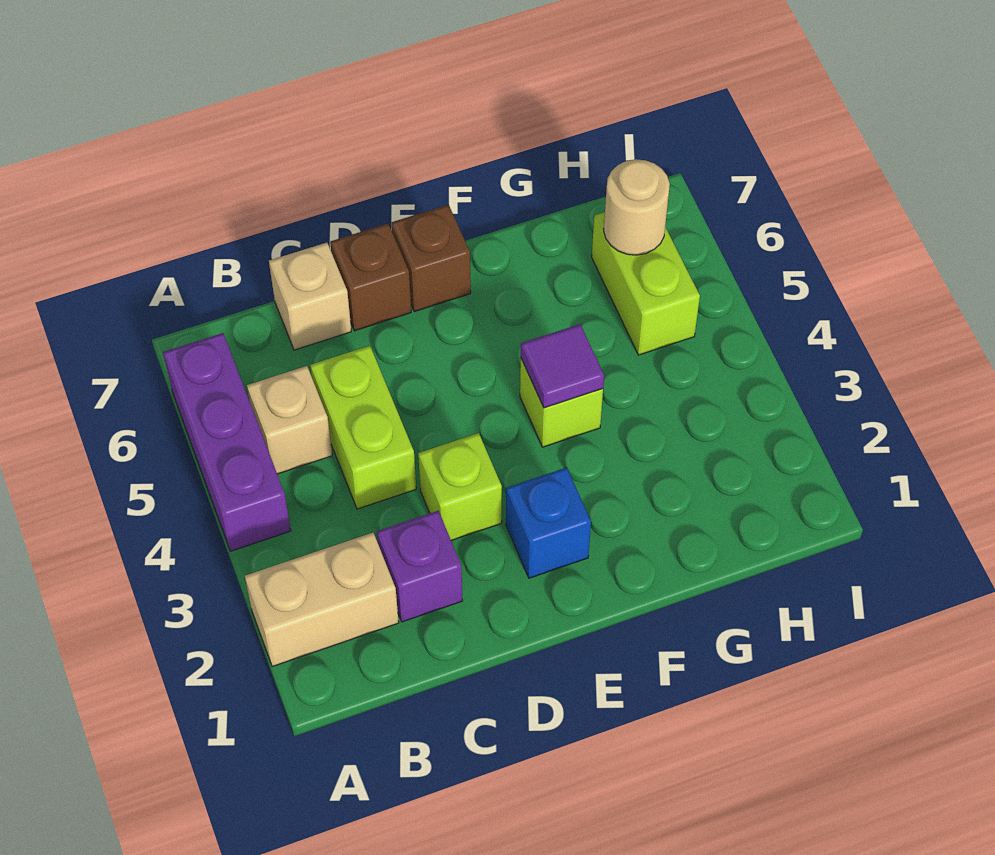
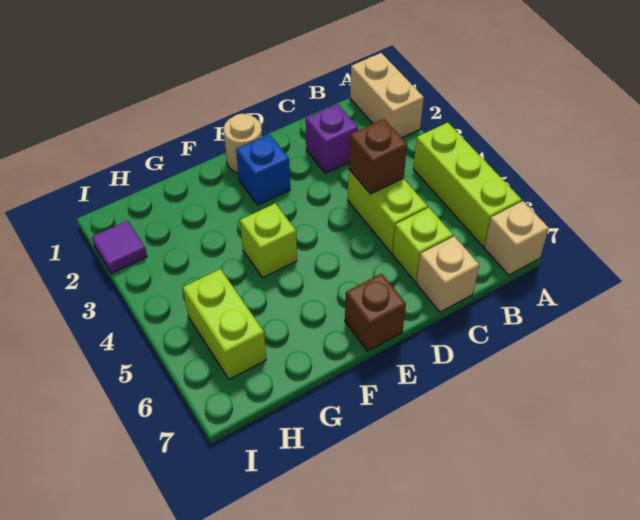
tan 1x2 brick [245,533,399,667] -> tan 1x2 brick turned to [350,53,424,138]
purple 1x3 brick [163,333,291,551] -> lime 1x3 brick [413,123,522,247]
tan 1x1 brick [247,366,332,474] -> tan 1x1 brick moved to [484,201,549,275]
lime 1x1 brick [418,433,502,540] -> lime 1x1 brick moved to [392,208,453,282]
brown 1x1 brick [330,224,411,331] -> brown 1x1 brick moved to [349,119,407,194]
purple 1x1 tile [521,324,604,408] -> purple 1x1 tile moved to [92,221,147,274]
tan 1x1 round brick [604,159,670,255] -> tan 1x1 round brick moved to [224,114,262,173]

